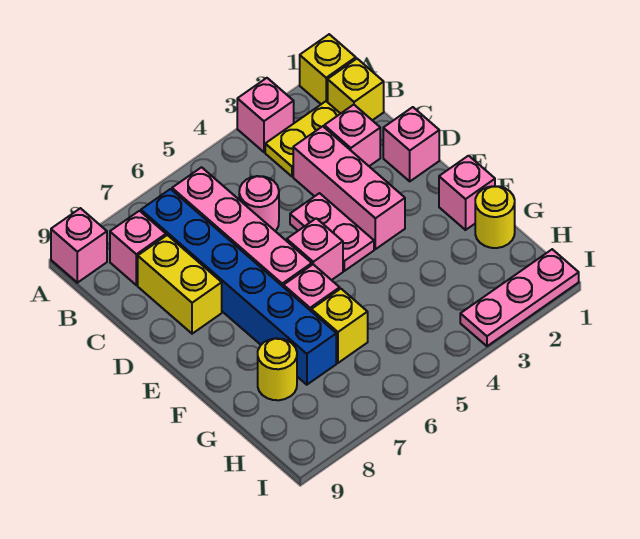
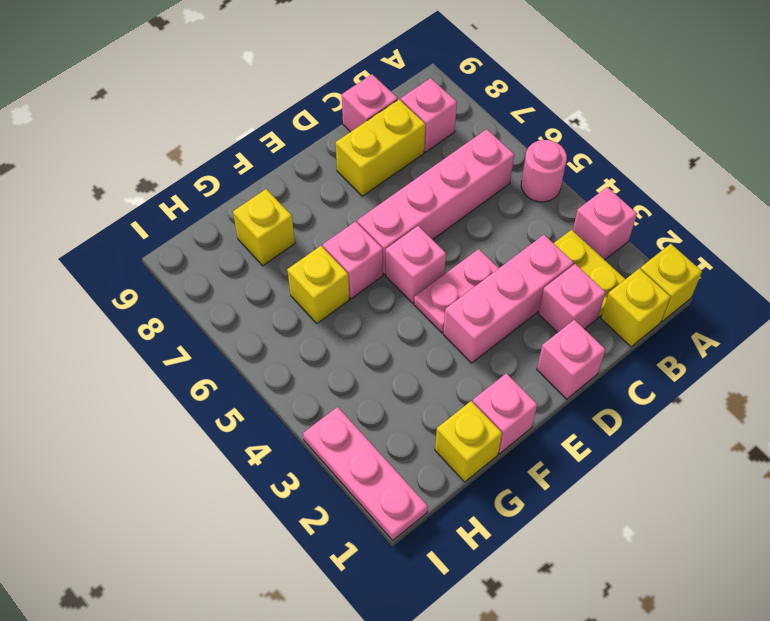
pink 1x1 brick [51,208,107,283] -> pink 1x1 brick moved to [342,74,398,132]
blue 1x6 brick [141,189,336,385] -> none
pink 1x1 round brick [239,176,279,231] -> pink 1x1 round brick moved to [521,140,567,202]
yellow 1x1 round brick [475,186,515,248] -> yellow 1x1 brick [435,401,502,482]
yellow 1x1 round brick [258,338,297,400] -> yellow 1x1 brick [233,189,295,266]

